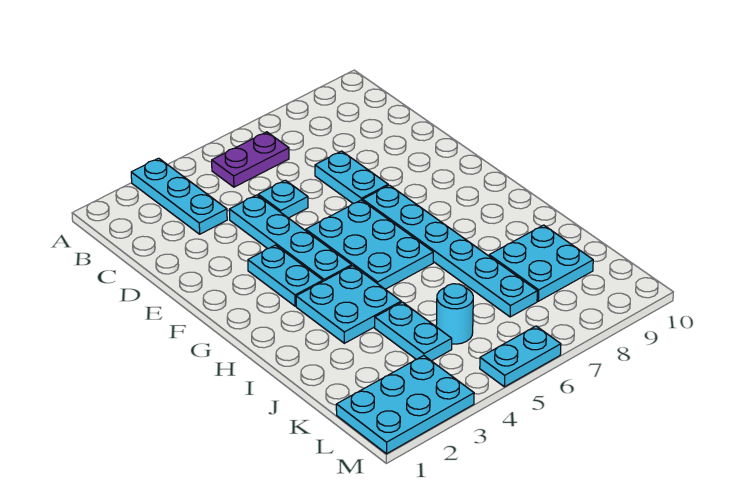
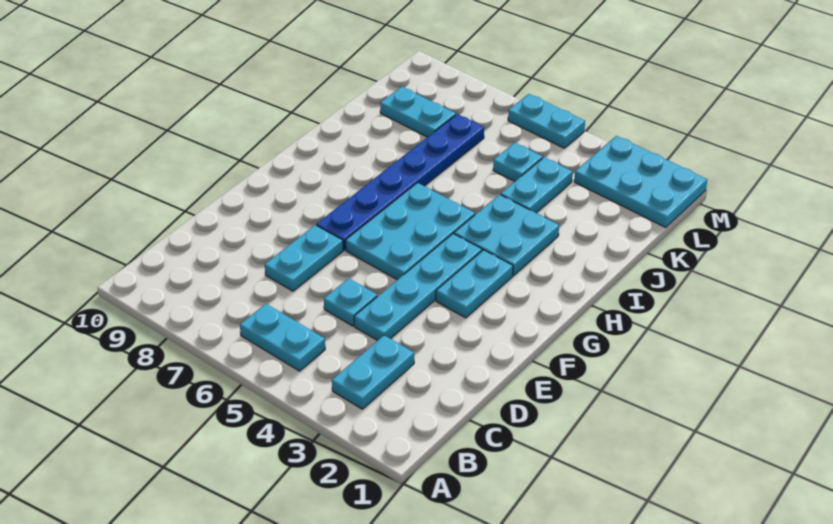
cyan 1x3 plate [131,158,227,234] -> cyan 1x2 plate [332,335,414,409]
purple 1x2 plate [212,132,289,187] -> cyan 1x2 plate [240,304,325,371]
cyan 1x6 plate [363,185,537,317] -> blue 1x6 plate [316,114,484,250]
cyan 2x2 plate [489,225,593,301] -> cyan 1x2 plate [380,87,456,137]
cyan 1x1 round brick [436,284,473,344] -> cyan 1x1 plate [493,143,543,182]

